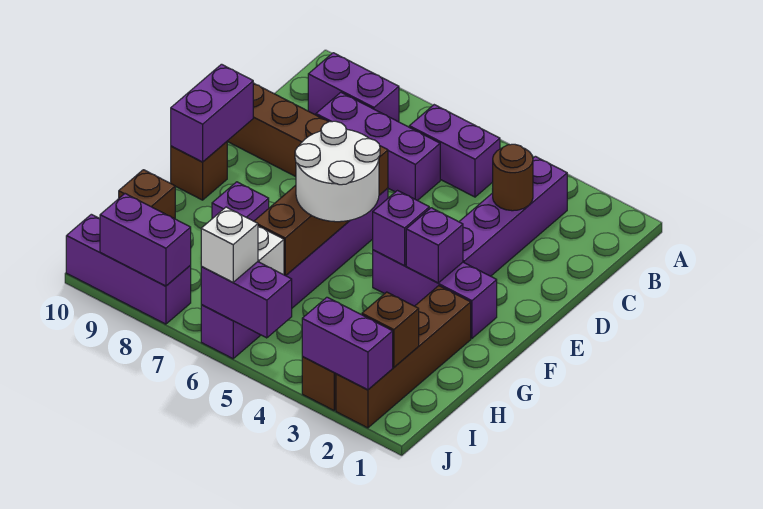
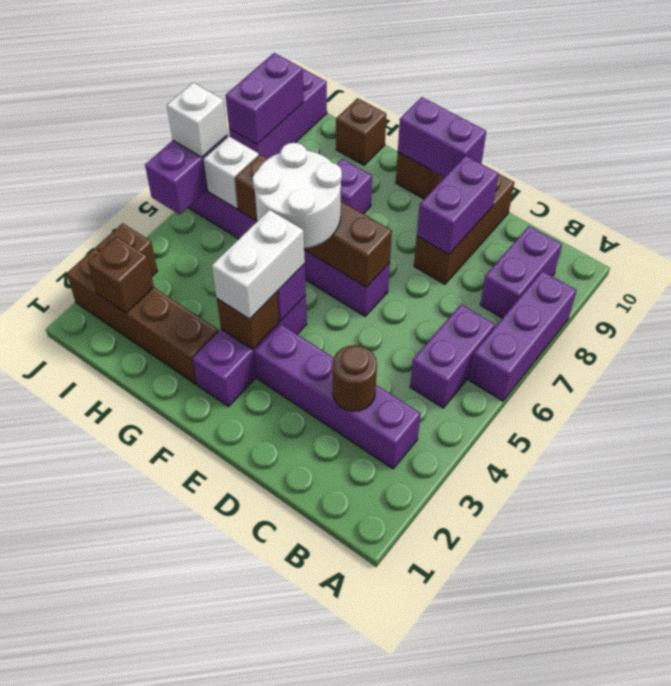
purple 1x3 brick [316,92,440,201] -> purple 1x3 brick moved to [469,271,577,401]
purple 1x1 brick [406,208,463,283] -> brown 1x1 brick [217,292,279,349]
none -> white 1x2 brick [212,210,305,319]
purple 1x2 brick [302,297,393,390] -> purple 1x2 brick moved to [417,156,499,255]

